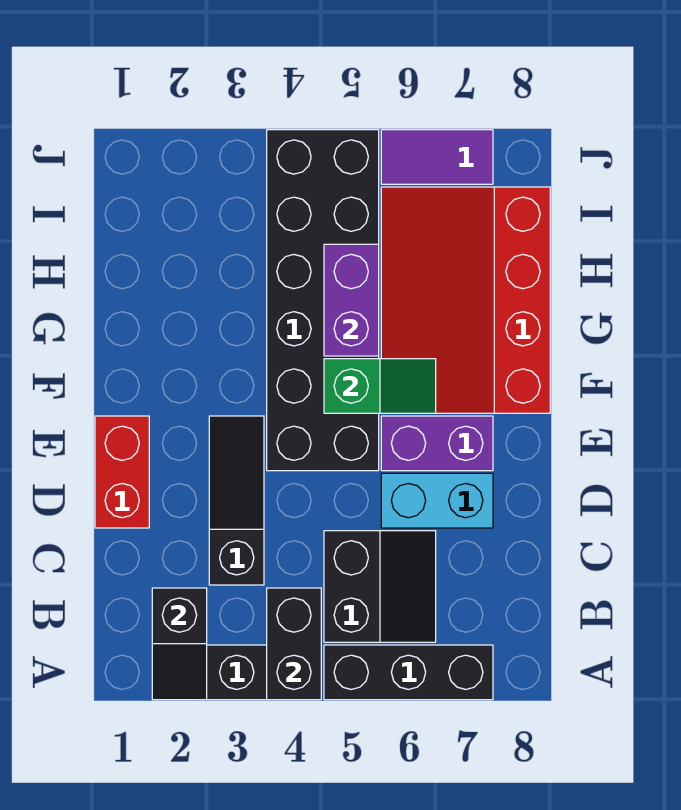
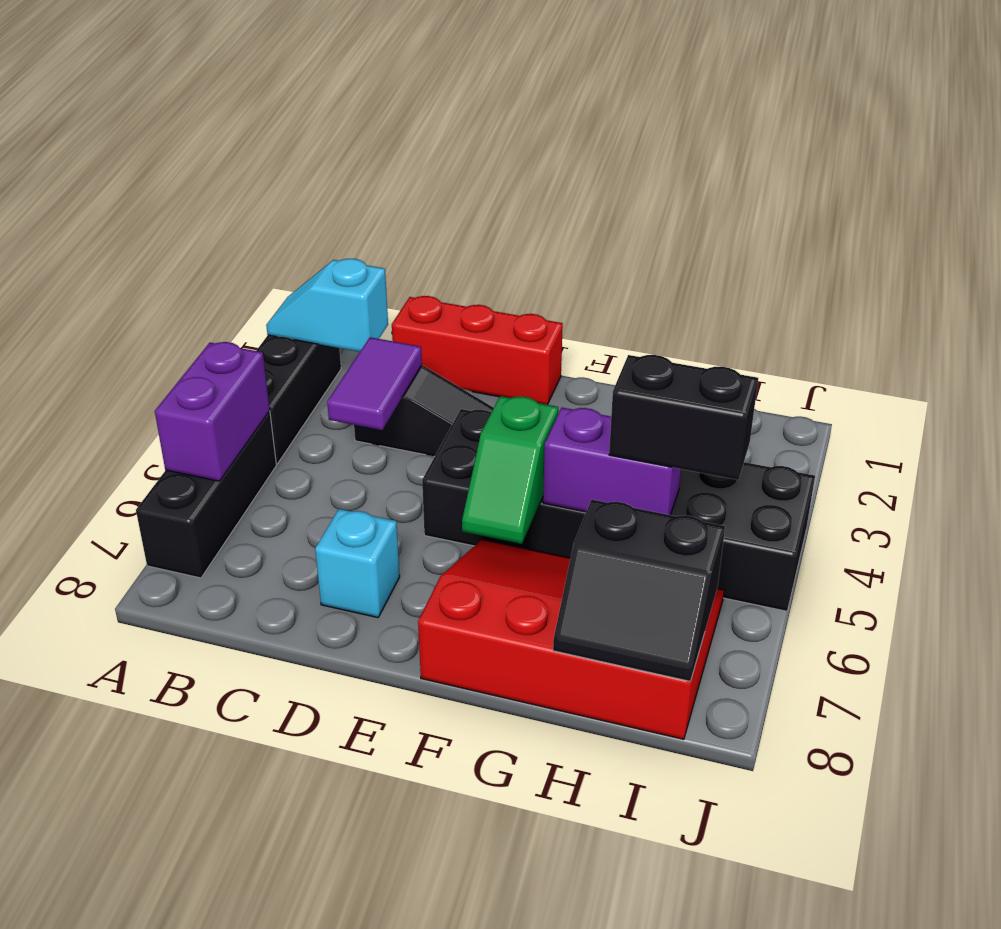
black 1x2 slope [152,588,207,700] -> cyan 1x2 slope [266,259,388,352]
black 1x2 brick [267,588,321,700] -> black 1x2 brick moved to [609,355,758,480]
black 2x2 slope [324,531,436,642] -> black 2x2 slope moved to [553,500,725,681]
red 1x2 brick [95,416,149,528] -> red 1x3 brick [392,296,563,405]
cyan 1x2 brick [381,473,493,528] -> cyan 1x1 brick [315,509,400,618]
purple 1x2 brick [381,416,493,471] -> purple 1x2 brick moved to [155,342,270,481]
purple 1x2 tile [381,130,493,184] -> purple 1x2 tile moved to [327,337,422,430]

